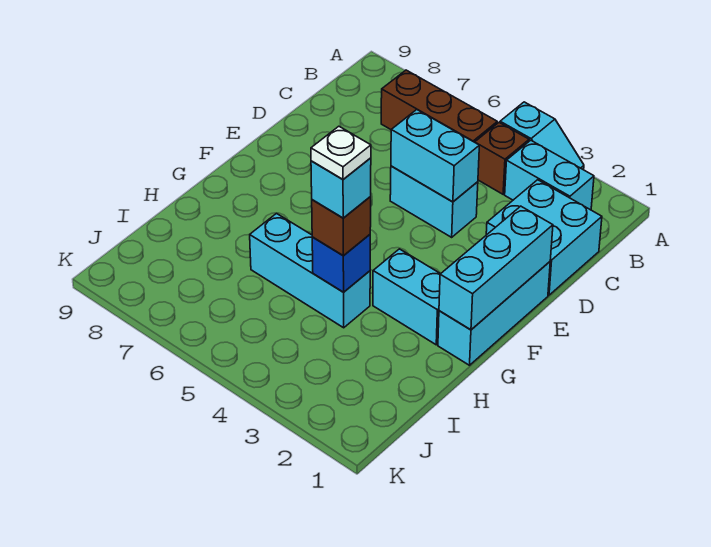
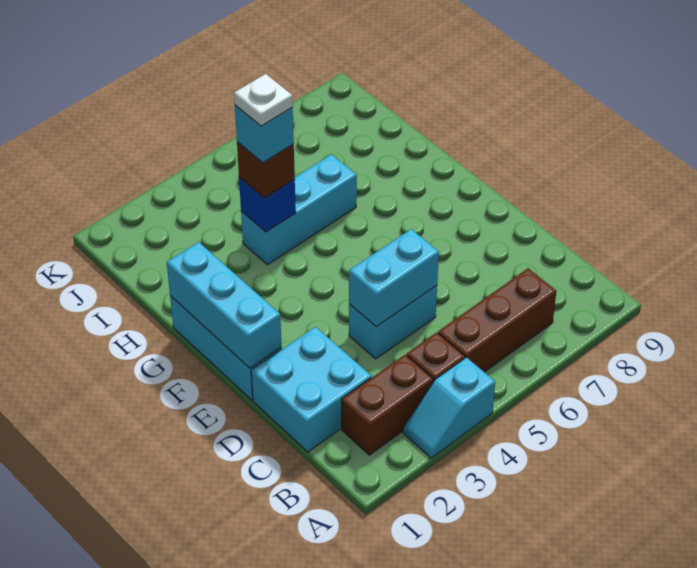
cyan 1x2 brick [505,140,594,210] -> brown 1x2 brick [342,355,433,455]
cyan 1x2 brick [373,249,440,345] -> none

